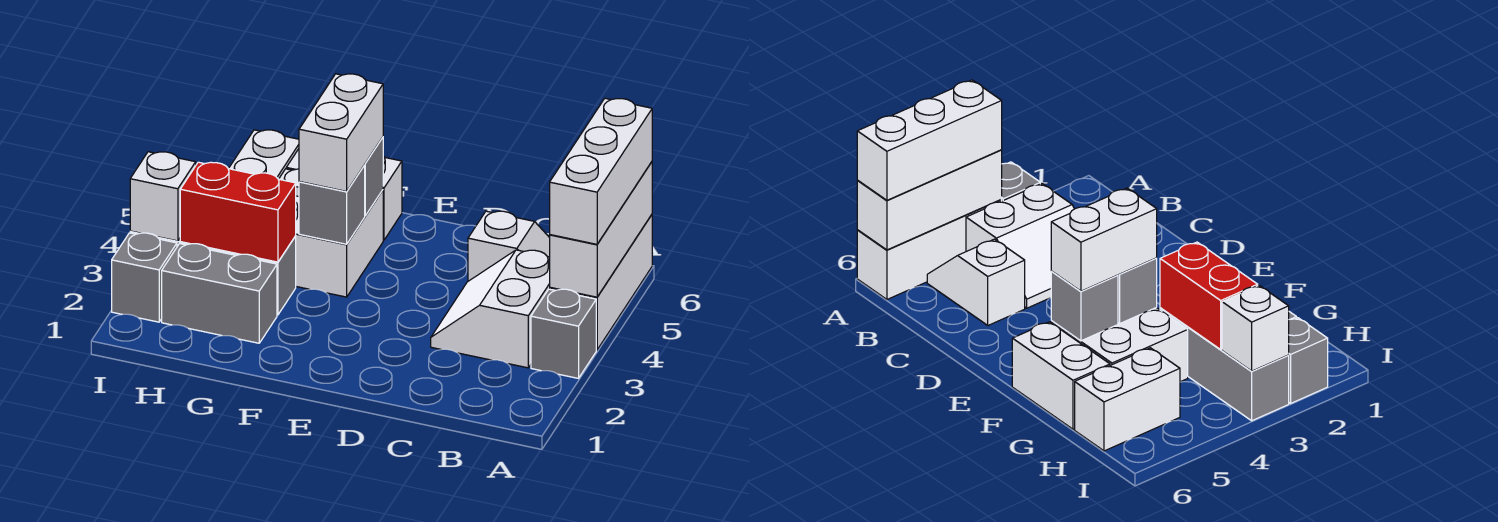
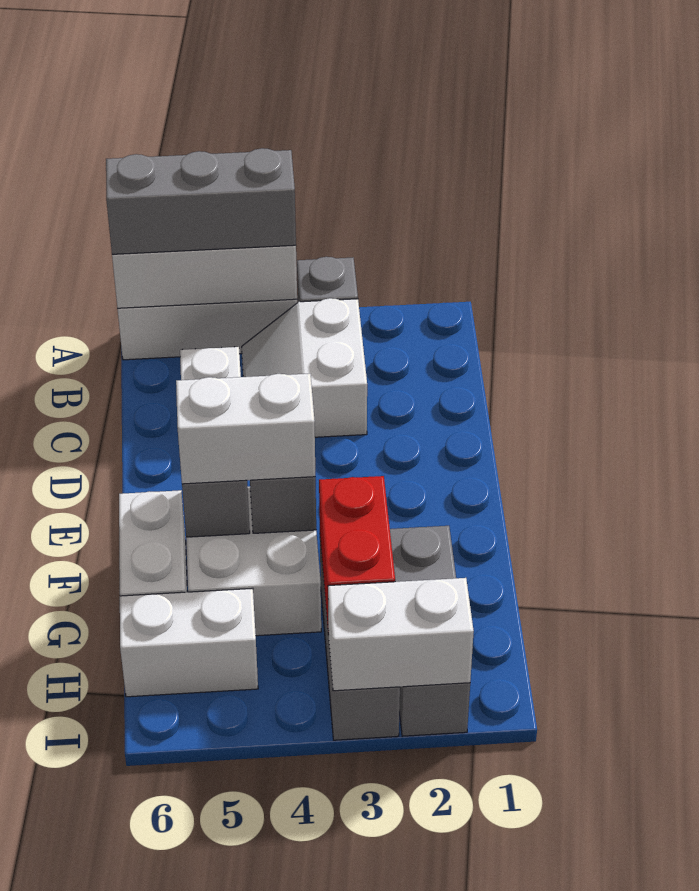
white 1x3 brick [550,98,652,244] -> grey 1x3 brick [106,148,296,254]
white 2x2 slope [431,250,550,368] -> white 2x2 slope turned to [242,298,367,437]
white 1x1 brick [130,152,196,241] -> white 1x2 brick [328,578,474,691]

